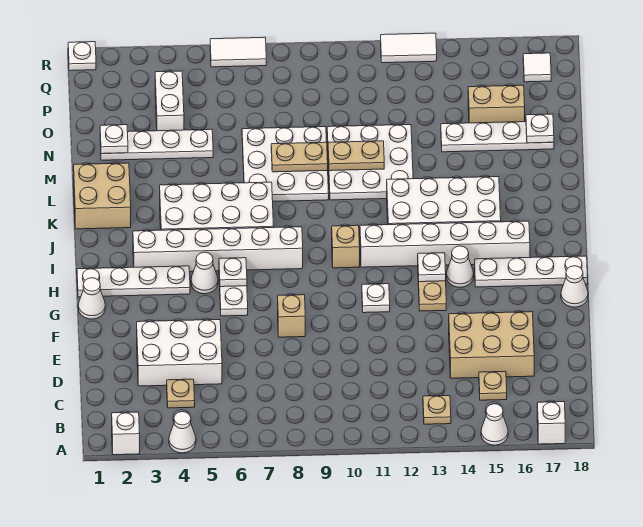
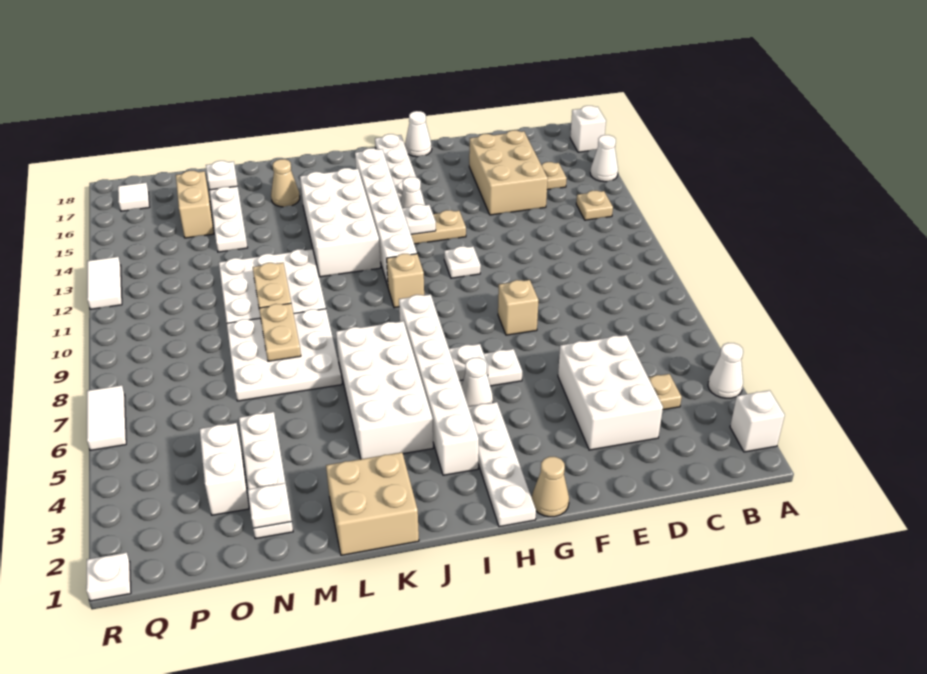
white 1x1 cone [78,278,105,319] -> tan 1x1 cone [532,457,569,517]
none -> tan 1x1 cone [271,159,300,207]
white 1x2 brick [155,71,184,131] -> white 1x2 brick turned to [200,423,249,515]

